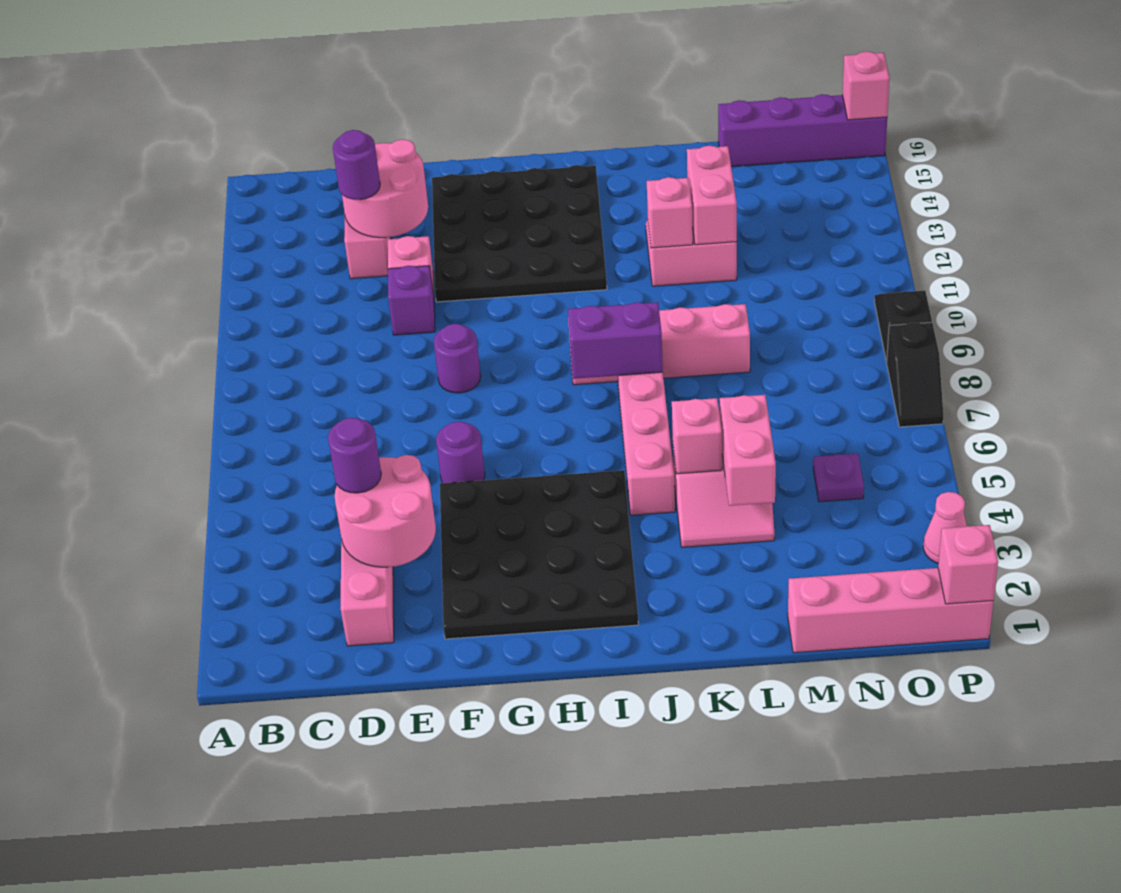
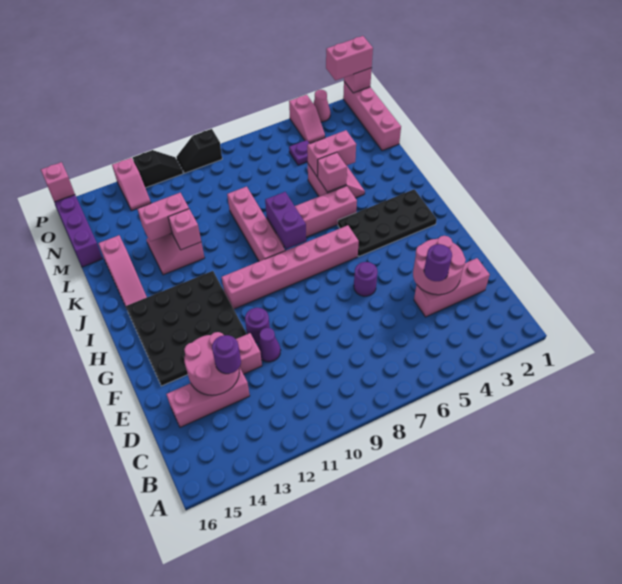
purple 1x1 brick [388,266,435,335] -> purple 1x1 cone [258,328,281,362]
black 4x4 plate [440,470,638,639] -> black 2x4 plate [338,189,437,256]
purple 1x1 round brick [434,324,481,393] -> purple 1x1 round brick moved to [245,308,270,343]
none -> pink 1x6 brick [222,225,359,309]
none -> pink 1x3 slope [98,235,147,306]
none -> pink 1x2 slope [289,95,325,144]
none -> pink 1x2 slope [112,158,151,211]
none -> pink 1x2 brick [326,36,373,81]
black 1x2 slope [887,322,943,427] -> black 1x2 slope moved to [133,150,183,188]

